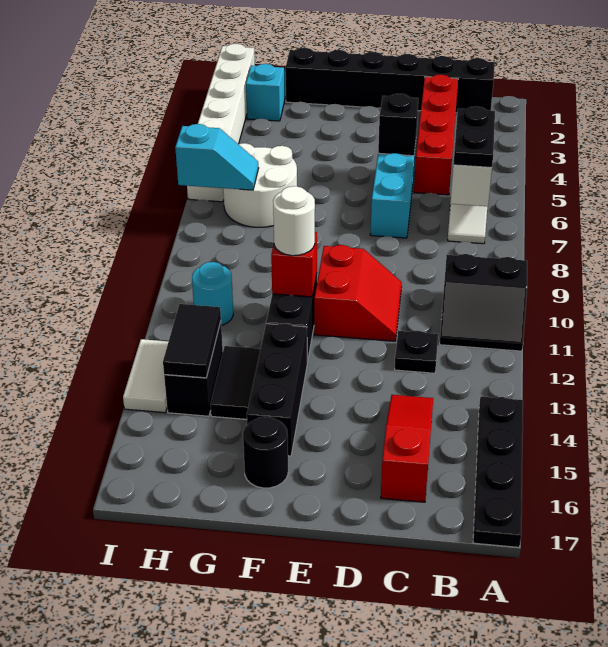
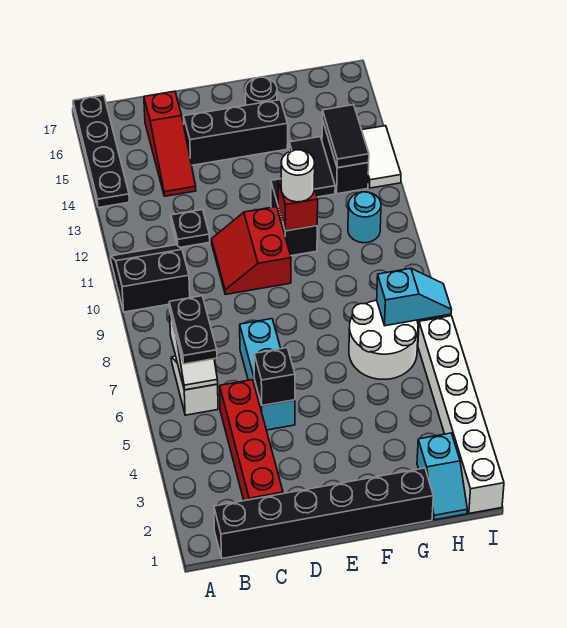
black 1x3 brick [247,323,307,456] -> black 1x3 brick turned to [183,100,288,165]
cyan 1x2 slope [175,124,259,190] -> cyan 1x2 slope turned to [377,268,452,326]

